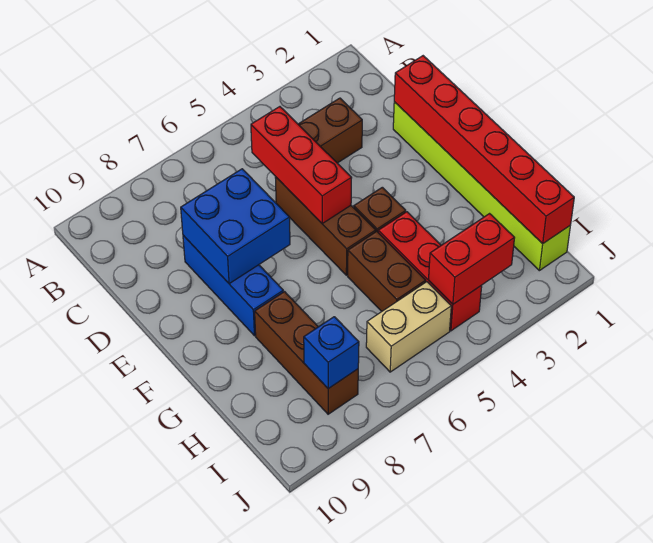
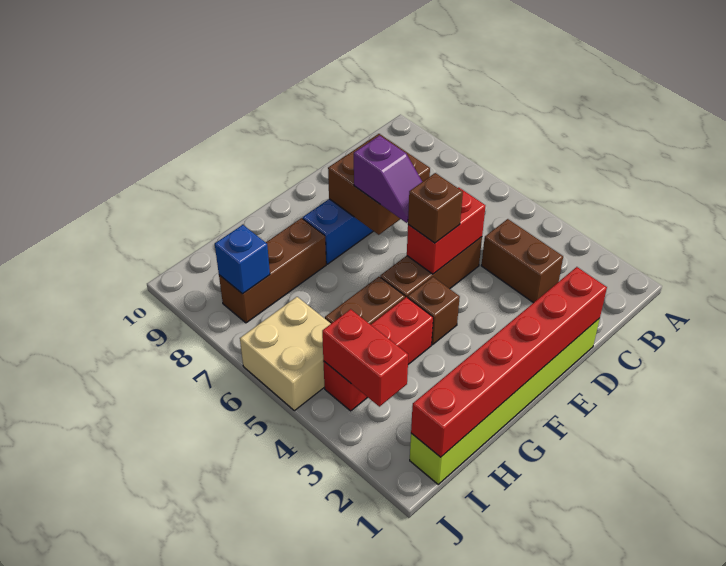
red 1x3 brick [251,107,351,223] -> red 1x2 brick [407,187,485,274]
blue 2x2 brick [181,169,290,284] -> brown 2x2 brick [328,134,430,235]
none -> brown 1x1 brick [408,173,463,243]
none -> purple 1x2 slope [354,135,422,223]
tan 1x2 brick [366,282,451,372] -> tan 2x2 brick [240,297,331,411]

